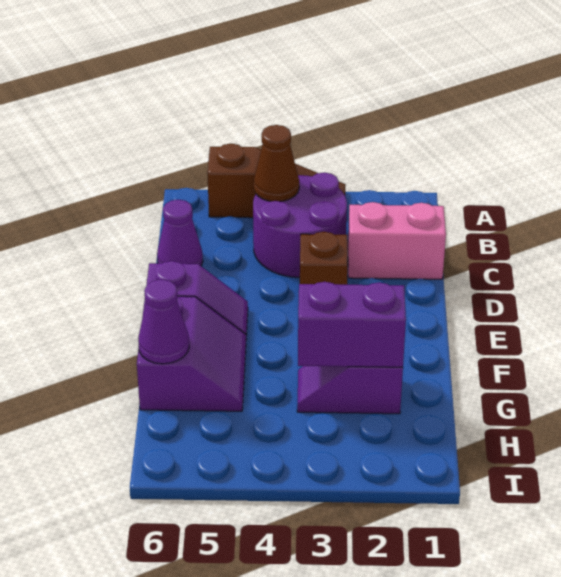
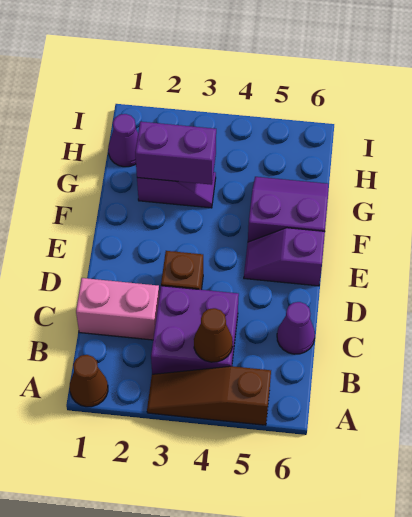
none -> brown 1x1 cone [70,355,108,407]
purple 2x2 round brick [253,172,347,277] -> purple 2x2 brick [151,286,239,374]
purple 2x2 slope [137,296,246,411] -> purple 2x2 slope turned to [248,177,328,242]
purple 1x1 cone [138,280,189,364] -> purple 1x1 cone moved to [108,114,138,167]

